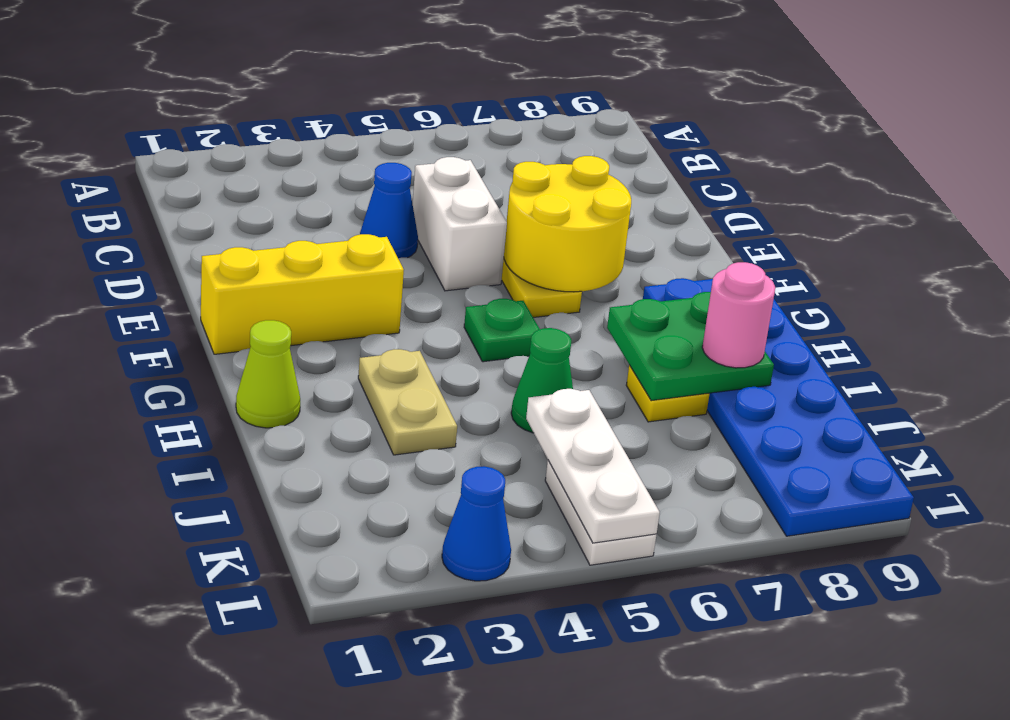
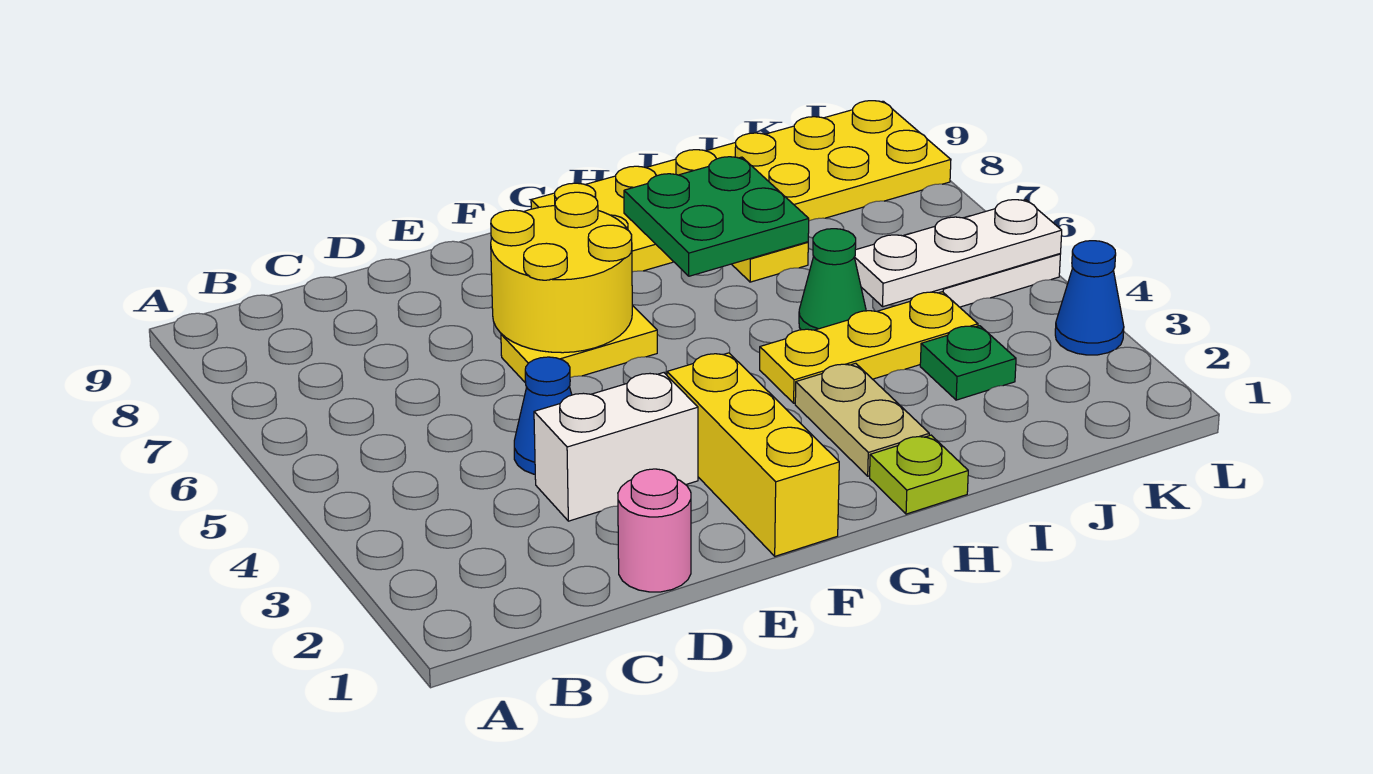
white 1x2 brick [413,157,507,291] -> white 1x2 brick moved to [534,373,698,521]
green 1x1 plate [464,299,539,362] -> green 1x1 plate moved to [920,326,1016,400]
blue 2x6 plate [643,278,914,536] -> yellow 2x6 plate [531,101,951,272]
lime 1x1 cone [236,320,300,428] -> lime 1x1 plate [870,435,968,514]
tan 1x2 plate [358,349,457,455] -> tan 1x2 plate turned to [795,363,929,476]
none -> yellow 1x3 plate [760,292,978,403]
pink 1x1 round brick [702,262,775,368] -> pink 1x1 round brick moved to [618,469,691,592]

